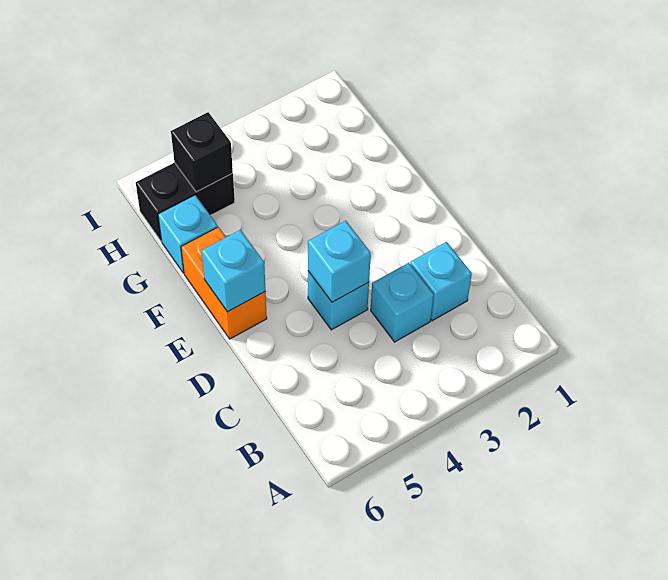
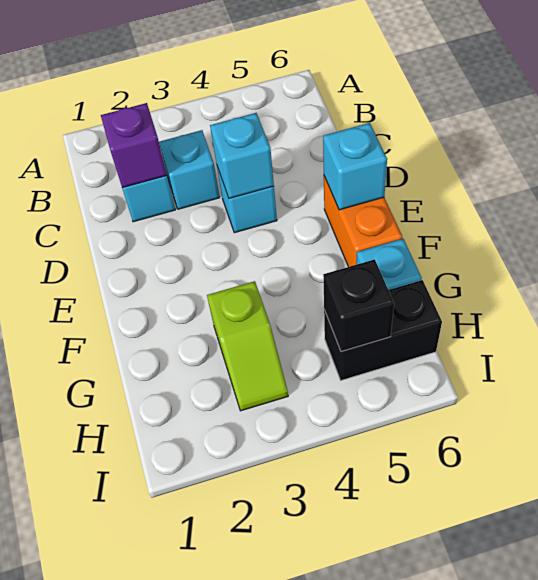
none -> purple 1x1 brick [101,103,167,188]
none -> lime 1x2 slope [207,281,288,411]

